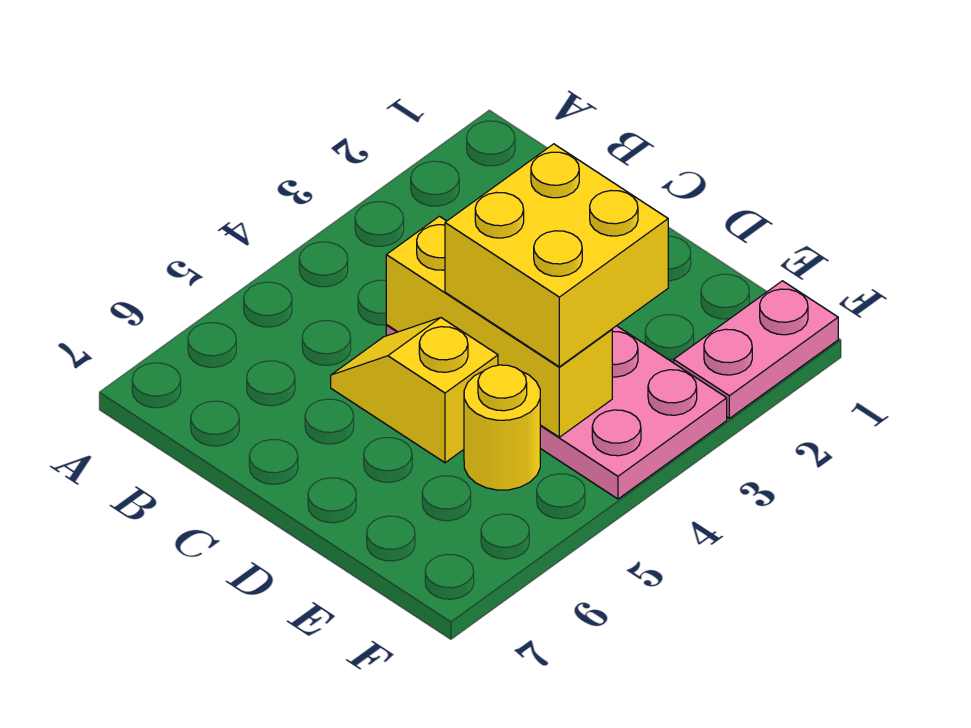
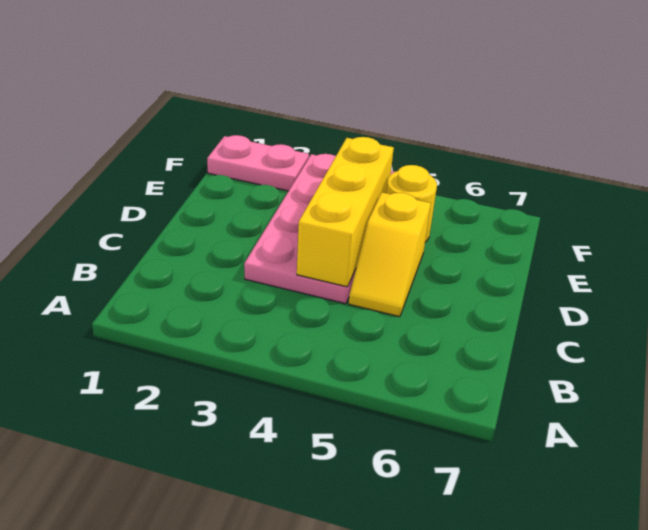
yellow 2x2 brick [445,144,668,367] -> none

